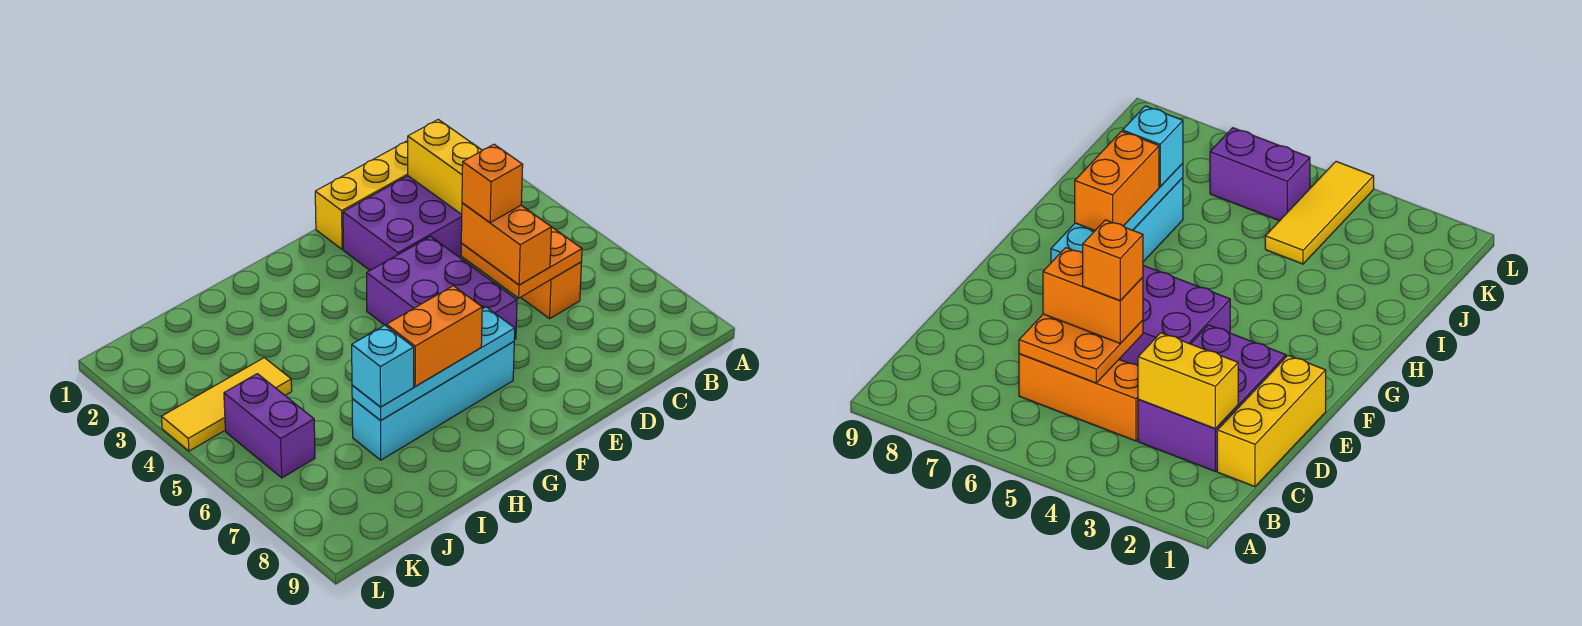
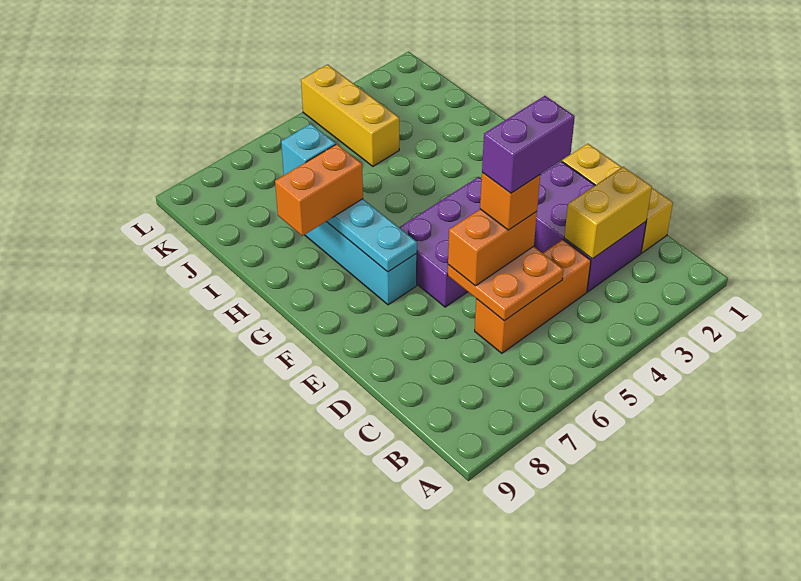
orange 1x2 brick [386,286,482,386] -> orange 1x2 brick turned to [275,144,363,236]
yellow 1x3 tile [162,358,292,451] -> yellow 1x3 brick [301,65,399,166]
purple 1x2 brick [224,374,315,478] -> purple 1x2 brick moved to [482,96,575,193]

